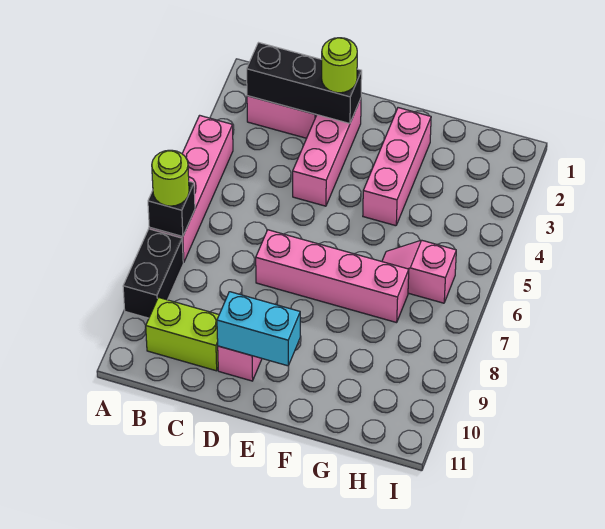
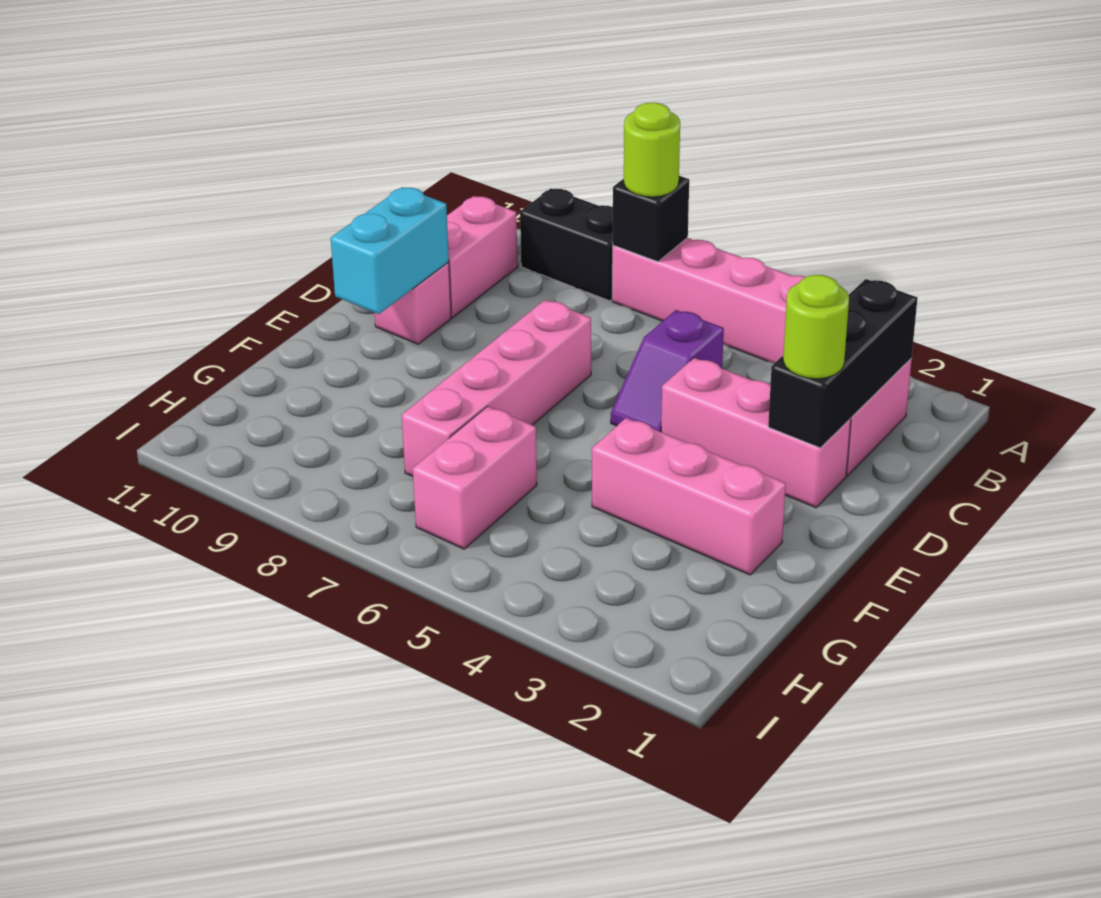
lime 1x2 brick [146,297,219,371] -> pink 1x2 brick [447,196,518,317]
none -> purple 1x2 slope [611,310,724,432]
pink 1x2 slope [382,240,456,303] -> pink 1x2 brick [413,406,537,549]

